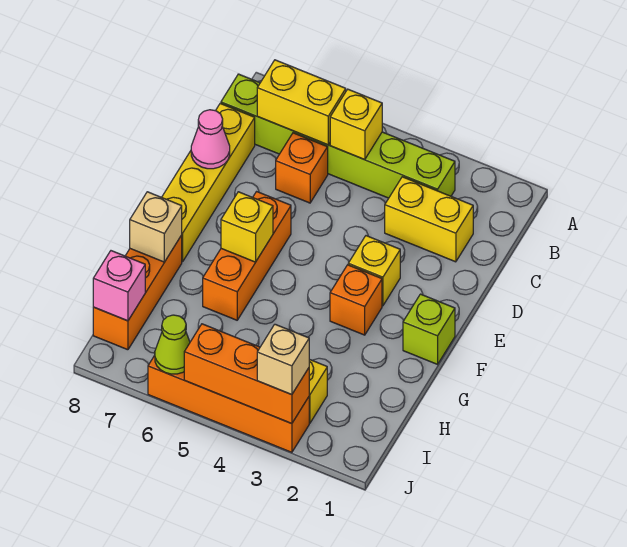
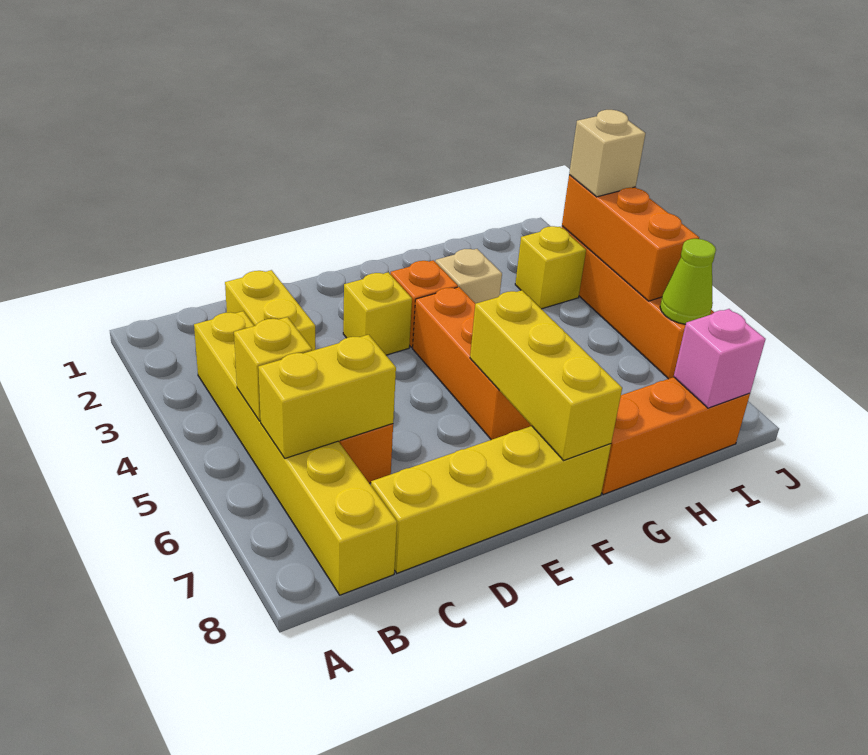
lime 1x6 brick [221,74,455,198] -> yellow 1x6 brick [194,311,397,595]
yellow 1x2 brick [257,60,346,145] -> yellow 1x2 brick turned to [258,335,396,458]
pink 1x1 cone [191,110,230,169] -> none
orange 1x3 brick [203,192,291,320] -> orange 1x3 brick turned to [413,287,531,440]
lime 1x1 brick [403,294,455,364] -> none
yellow 1x1 brick [221,192,273,262] -> yellow 1x3 brick [470,290,622,460]
tan 1x1 brick [130,192,182,262] -> tan 1x1 brick moved to [435,249,502,304]

